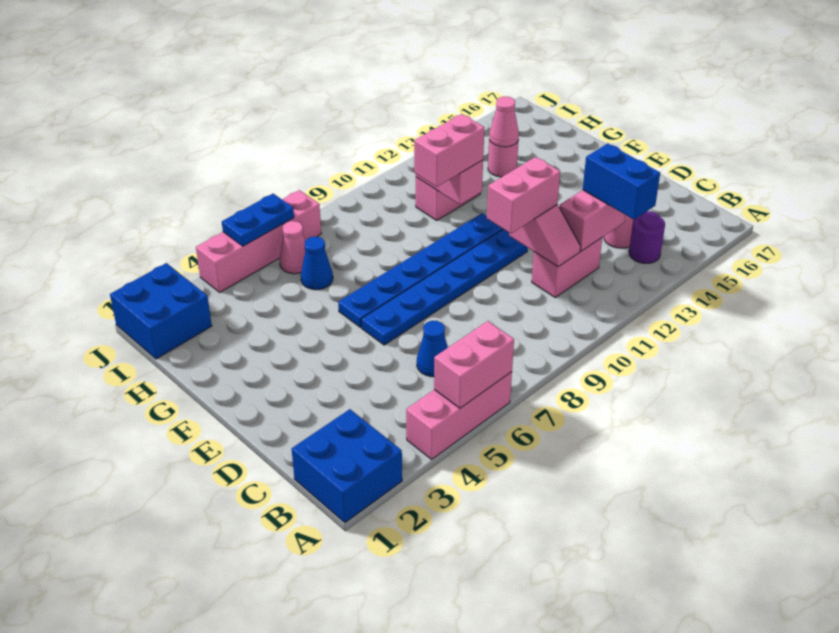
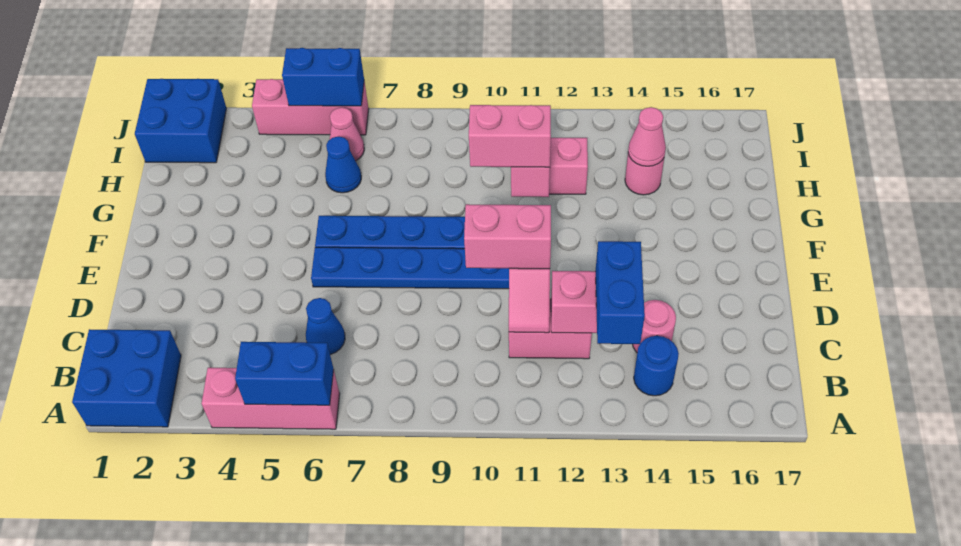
pink 1x2 brick [434,321,514,408] -> blue 1x2 brick [235,342,334,405]
purple 1x1 round brick [629,211,665,263] -> blue 1x1 round brick [634,336,679,396]
pink 1x4 brick [196,190,321,292] -> pink 1x3 brick [252,79,369,135]
blue 1x2 plate [222,194,294,246] -> blue 1x2 brick [282,48,364,106]

